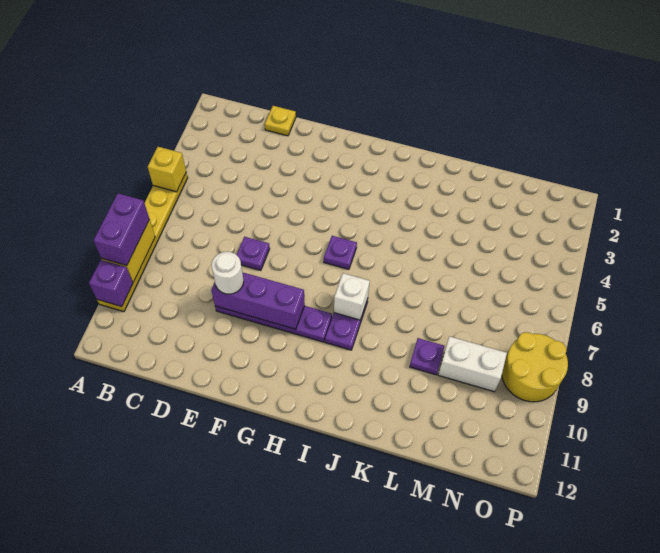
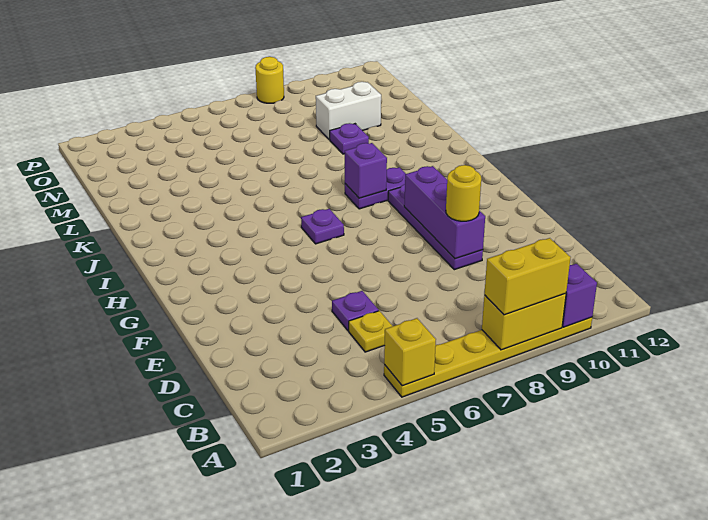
purple 1x2 brick [94,193,150,266] -> yellow 1x2 brick [484,238,571,315]
yellow 1x1 plate [265,106,296,136] -> yellow 1x1 plate moved to [349,311,392,352]
purple 1x1 plate [237,237,270,271] -> purple 1x1 plate moved to [332,291,379,331]
white 1x1 round brick [212,252,244,294] -> yellow 1x1 round brick [446,165,481,221]
white 1x1 brick [334,273,370,320] -> purple 1x1 brick [345,143,387,198]
white 1x2 brick [438,336,507,392] -> white 1x2 brick turned to [316,82,381,139]
yellow 2x2 round brick [502,332,568,402] -> yellow 1x1 round brick [255,57,284,103]

